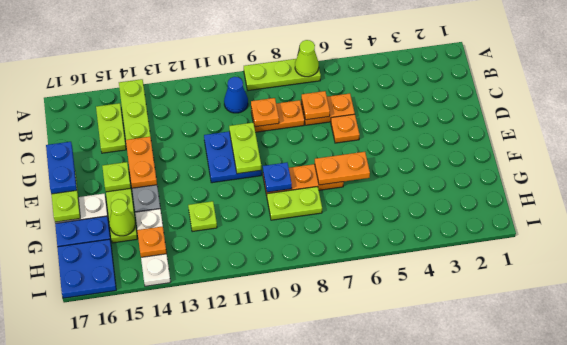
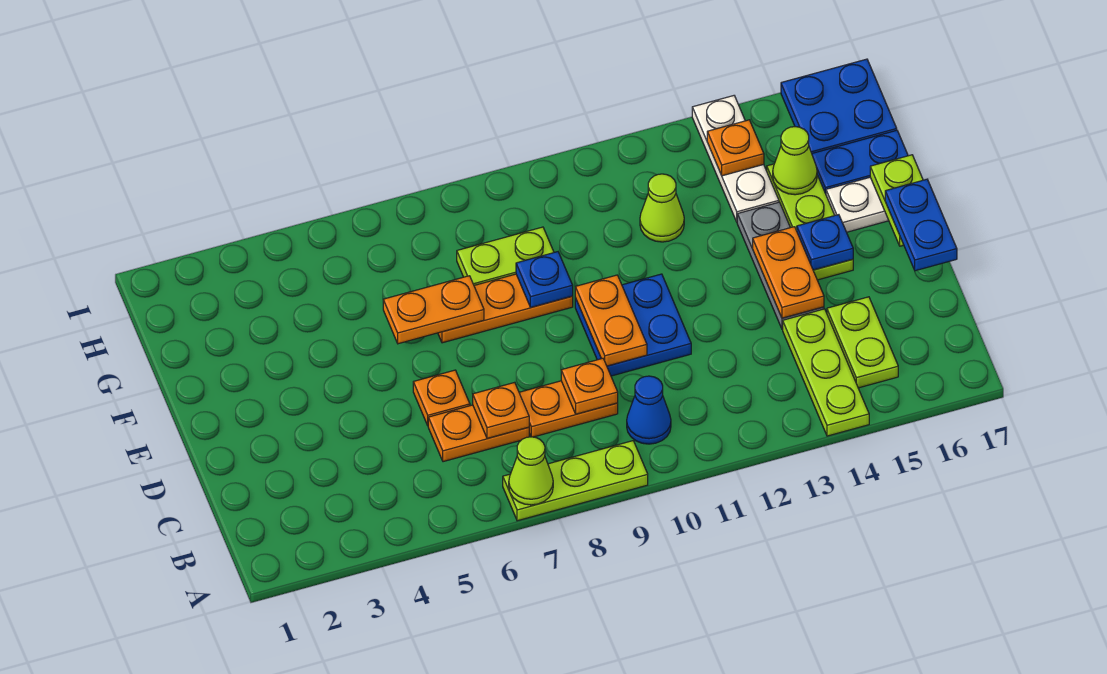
lime 1x2 plate [229,123,261,174] -> orange 1x2 plate [575,275,647,366]
lime 1x1 plate [102,162,131,192] -> blue 1x1 plate [797,215,853,270]
lime 1x1 plate [188,201,217,232] -> lime 1x1 cone [640,174,684,242]

